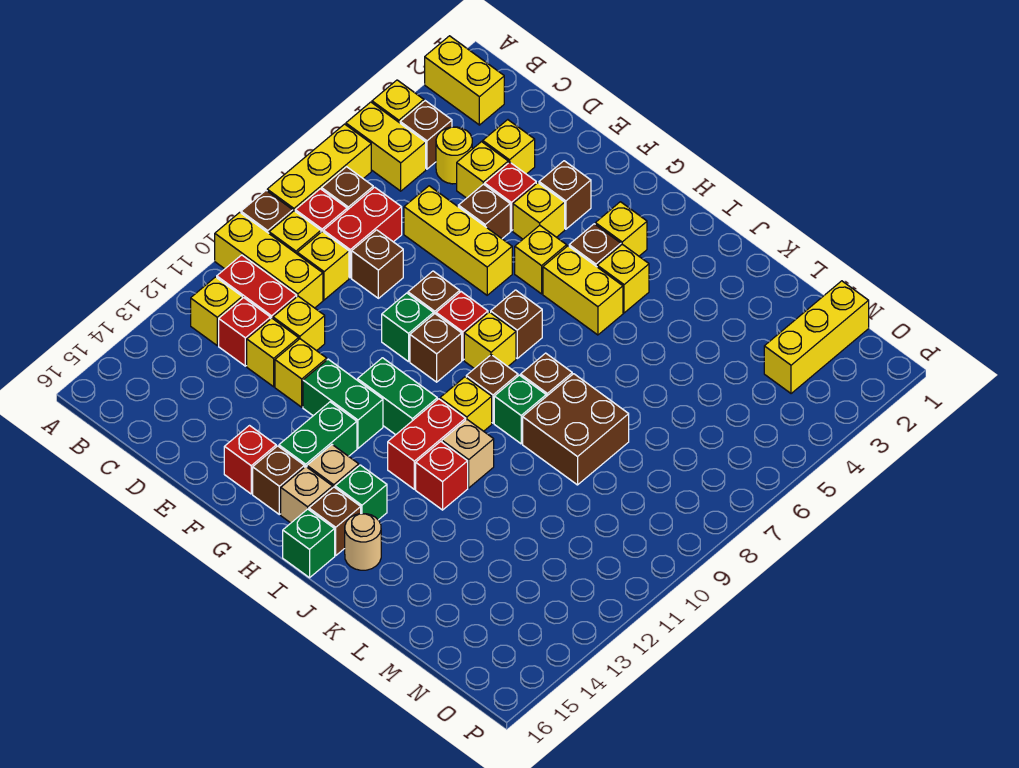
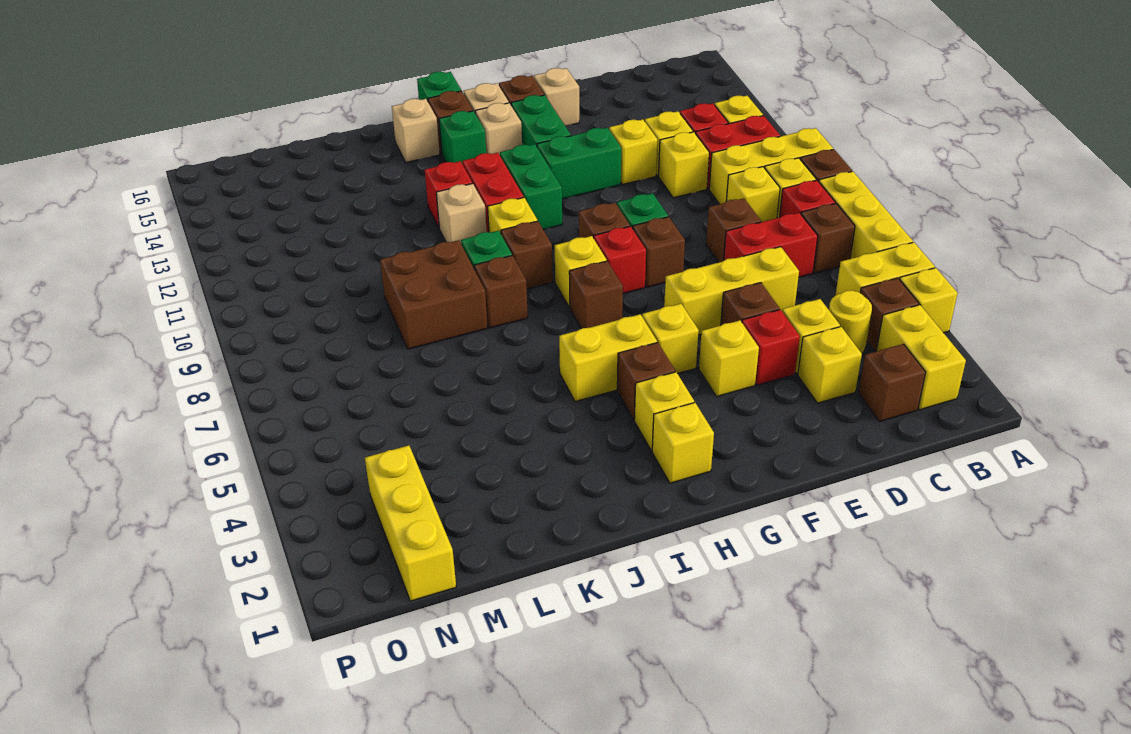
yellow 1x2 brick [425,36,504,125] -> yellow 1x2 brick turned to [877,305,966,410]
red 1x2 brick [324,187,402,278] -> red 1x2 brick turned to [724,213,818,278]
brown 1x1 brick [539,161,591,229] -> brown 1x1 brick moved to [858,344,926,422]
red 1x1 brick [224,426,276,494] -> tan 1x1 brick [534,68,579,125]
green 1x2 brick [358,358,437,435] -> green 1x2 brick turned to [500,144,562,230]
yellow 1x1 brick [597,244,649,313] -> yellow 1x1 brick moved to [652,403,714,483]
tan 1x1 round brick [345,514,381,570] -> tan 1x1 brick [392,99,440,162]

